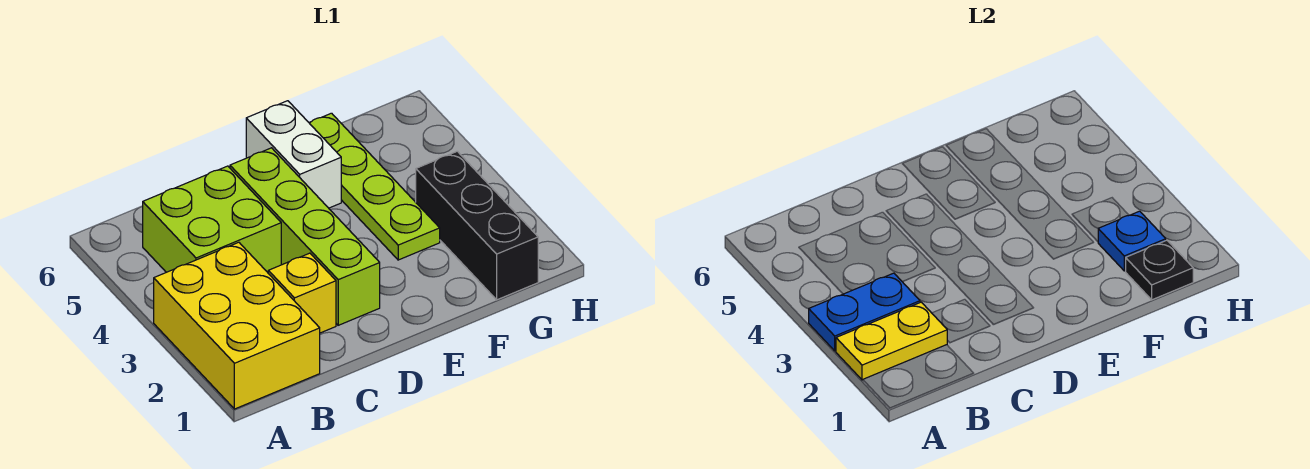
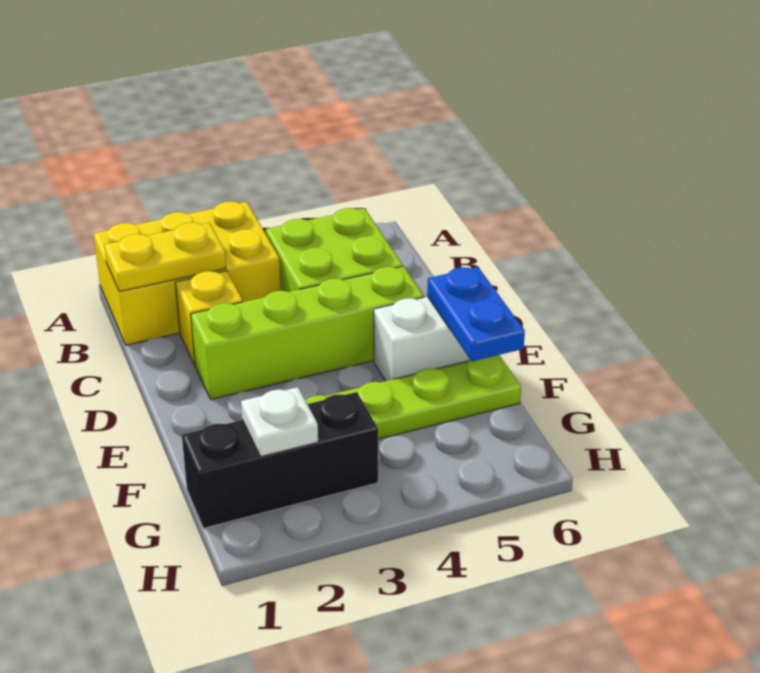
yellow 1x2 plate [836,302,947,380] -> yellow 1x2 plate turned to [104,223,226,292]
blue 1x2 plate [809,273,920,351] -> blue 1x2 plate moved to [427,267,525,361]
black 1x1 plate [1126,240,1193,300] -> none
blue 1x1 plate [1098,211,1166,271] -> white 1x1 plate [241,387,318,457]

